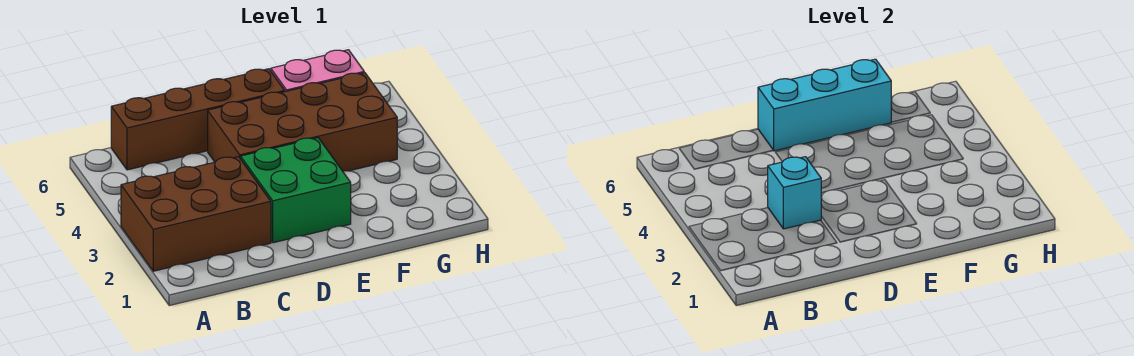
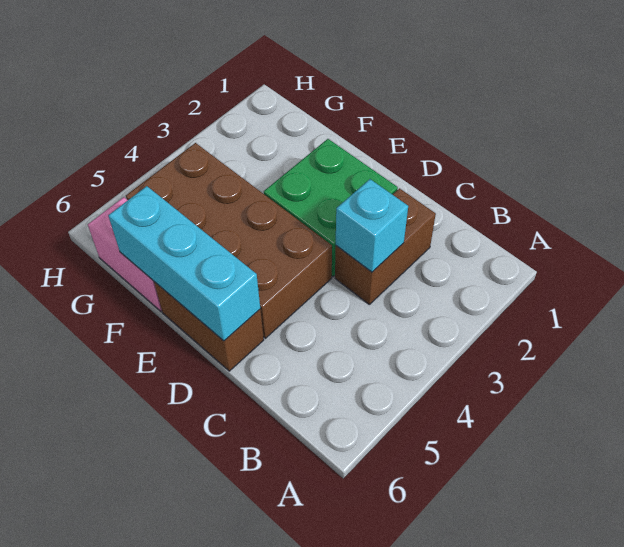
brown 2x3 brick [121,157,271,271] -> brown 1x2 brick [335,188,436,304]
brown 1x4 brick [111,69,285,170] -> brown 1x2 brick [154,282,264,371]

